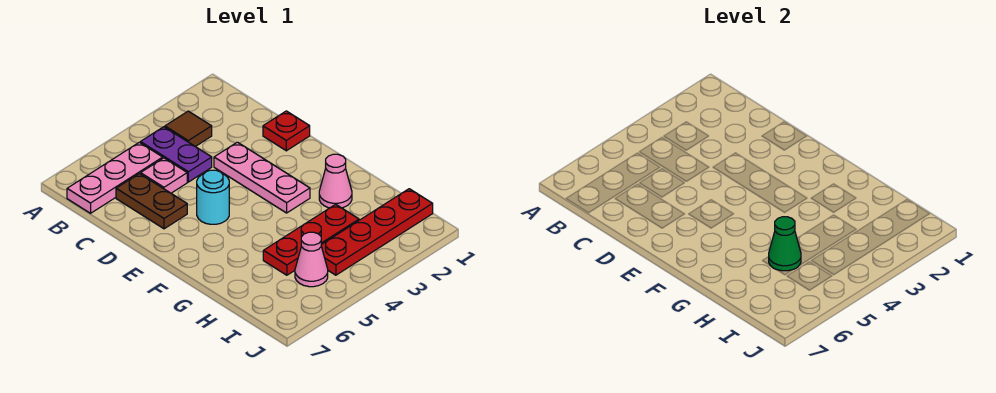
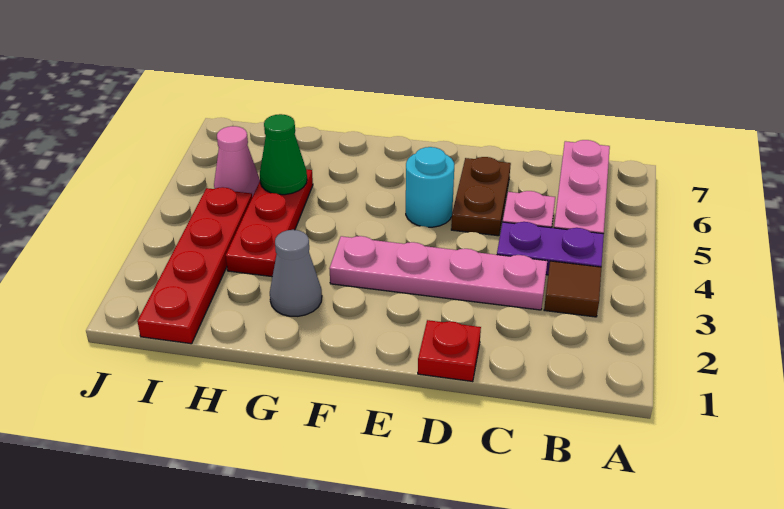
brown 1x2 plate [116,174,187,229] -> brown 1x2 plate turned to [451,157,511,236]
pink 1x3 plate [214,142,310,213] -> pink 1x4 plate [330,236,547,310]
pink 1x1 cone [319,154,352,208] -> grey 1x1 cone [270,230,322,316]

